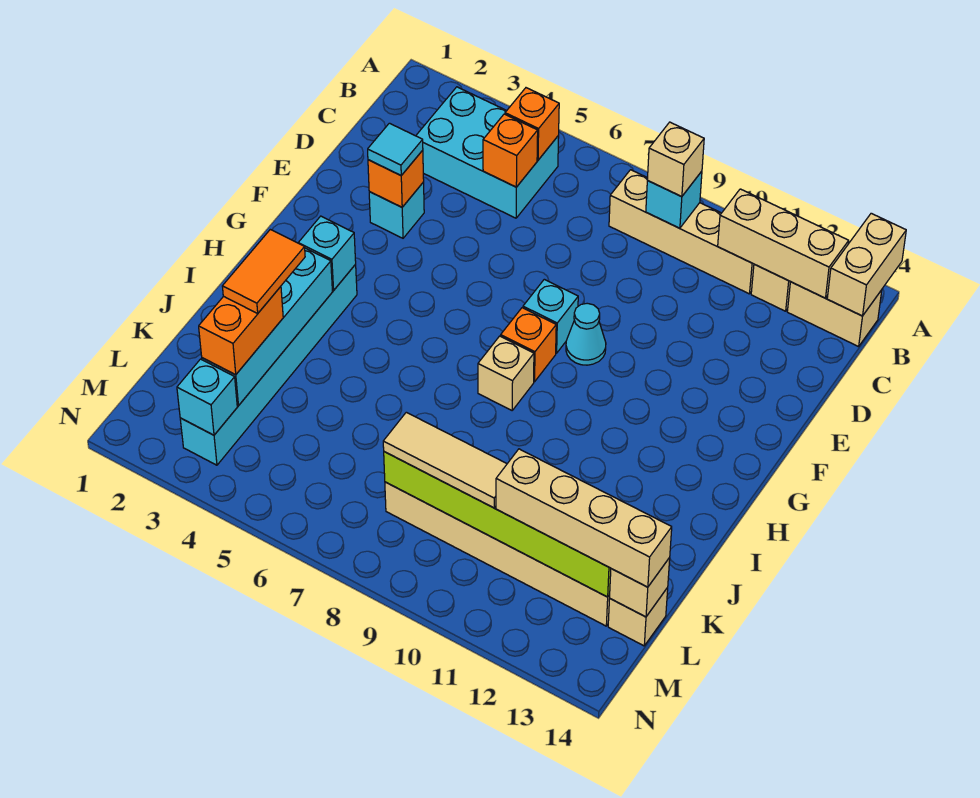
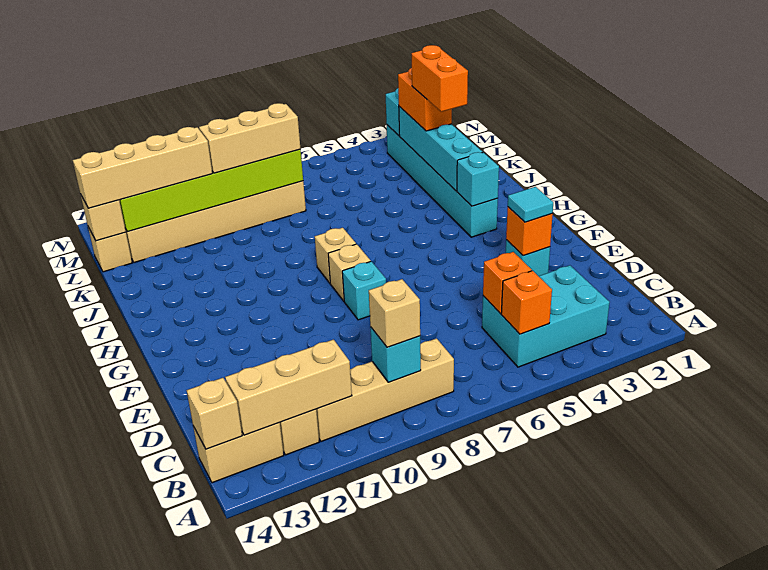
tan 1x2 brick [827,213,906,316] -> tan 1x1 brick [187,378,242,449]
cyan 1x1 cone [566,303,606,365] -> none
orange 1x1 brick [501,308,556,382] -> tan 1x1 brick [328,244,371,301]
orange 1x2 tile [222,229,305,313] -> orange 1x2 brick [412,45,468,112]
tan 1x3 tile [383,412,507,508] -> tan 1x3 brick [199,103,301,173]

